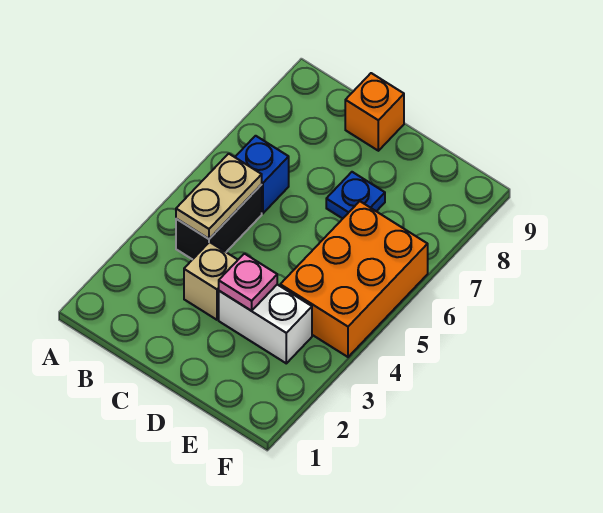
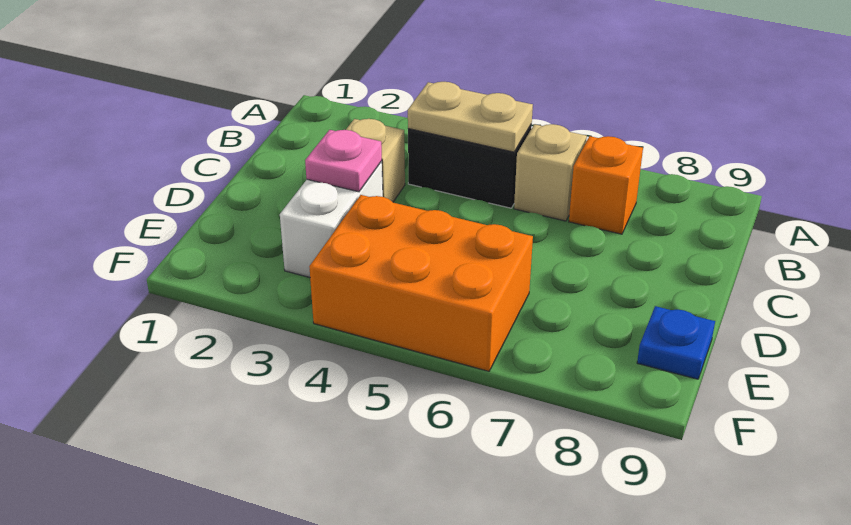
blue 1x1 brick [235,136,289,213] -> tan 1x1 brick [514,124,587,221]
orange 1x1 brick [345,73,404,151] -> orange 1x1 brick moved to [569,136,643,234]
blue 1x1 plate [326,172,385,219] -> blue 1x1 plate moved to [637,306,715,379]

